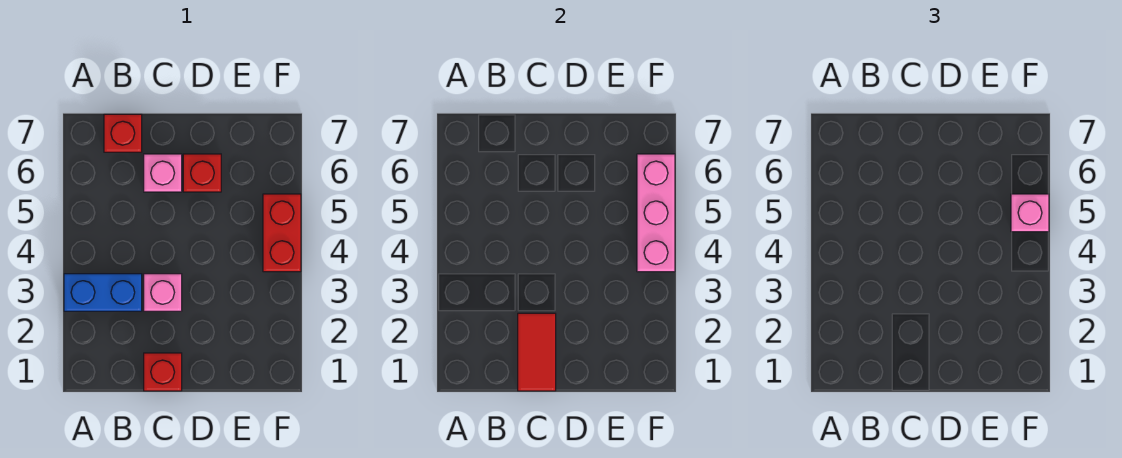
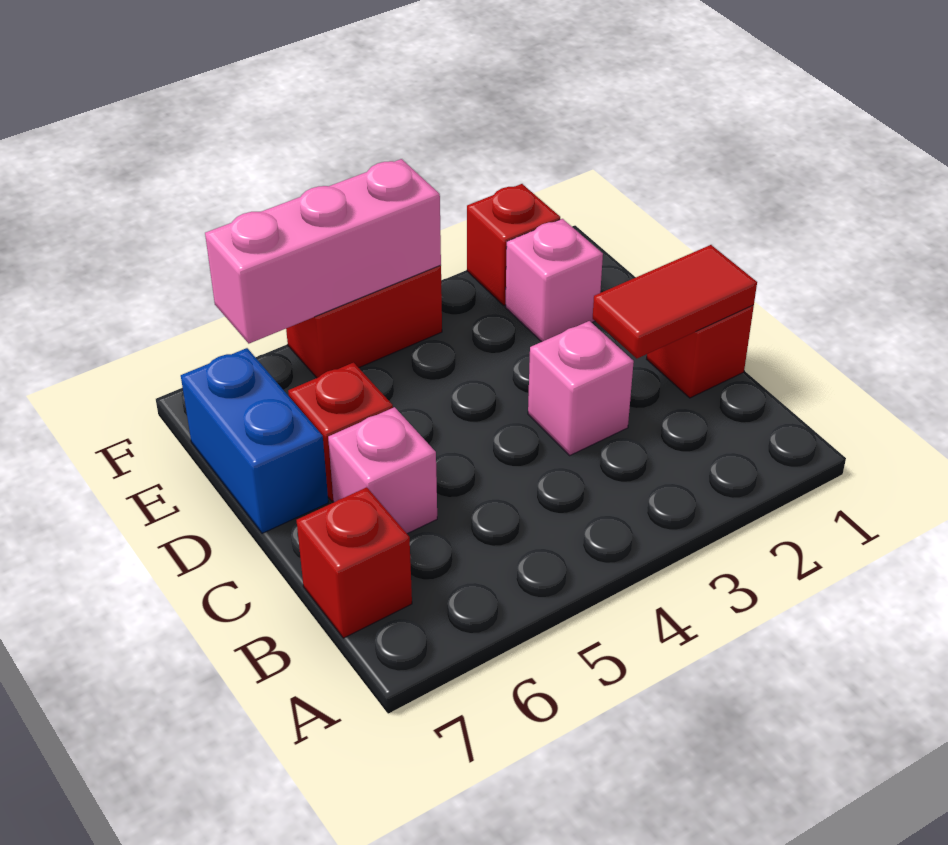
blue 1x2 brick [64,274,142,311] -> blue 1x2 brick moved to [181,348,328,533]
none -> red 1x1 brick [467,184,560,305]
pink 1x1 brick [1011,194,1049,232] -> pink 1x1 brick moved to [506,219,603,342]

